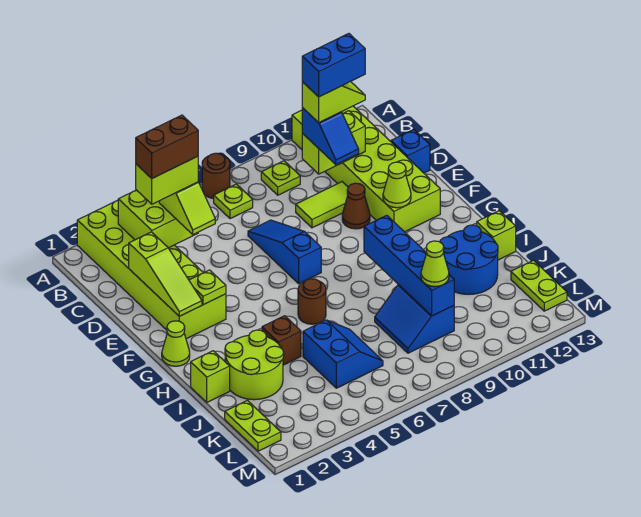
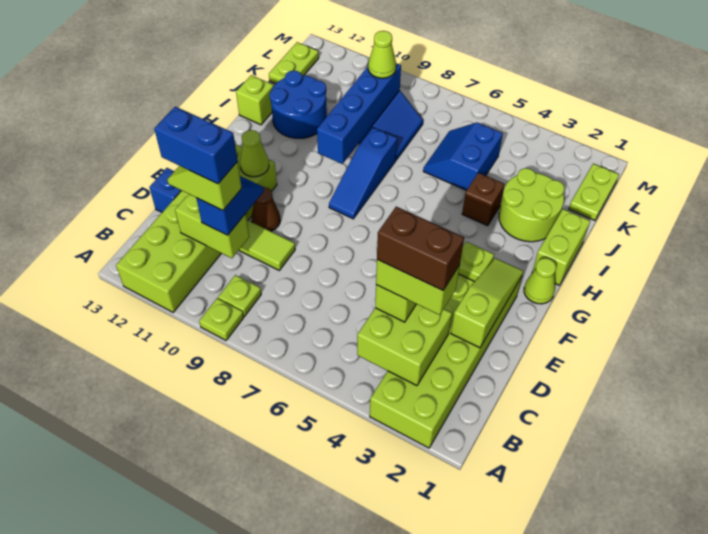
brown 1x1 round brick [202,153,230,199] -> none
lime 1x1 plate [214,184,253,219] -> lime 1x1 plate moved to [199,298,244,340]
blue 1x3 slope [248,220,321,284] -> blue 1x3 slope moved to [329,128,397,219]
brown 1x1 round brick [298,279,326,324] -> none
lime 1x1 brick [191,351,230,402] -> lime 1x2 brick [532,209,590,285]

